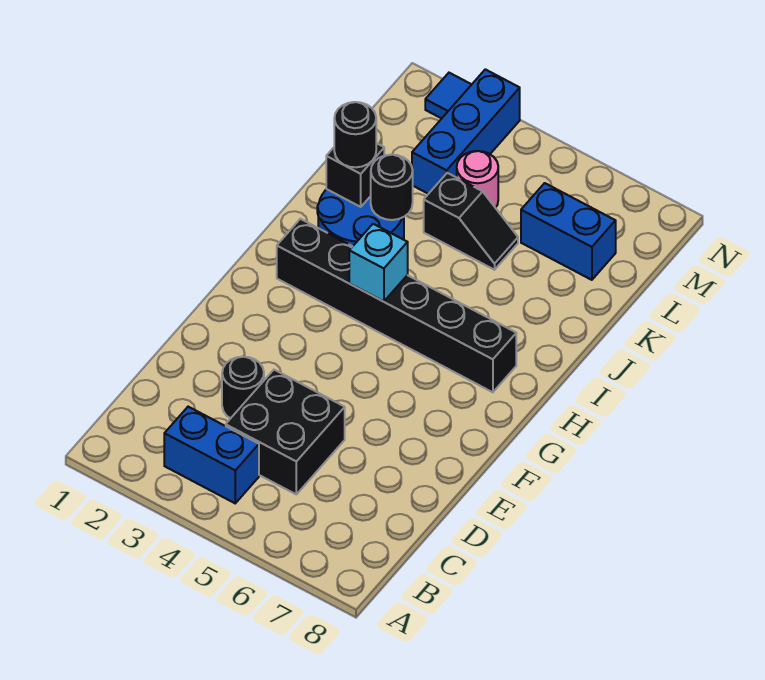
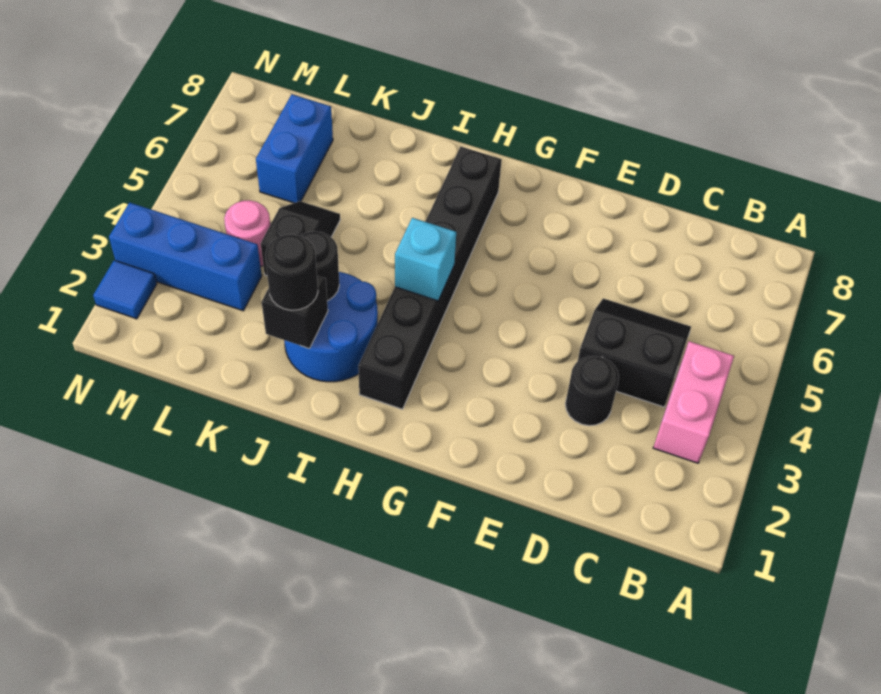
blue 1x2 brick [164,407,259,503] -> pink 1x2 brick [653,341,734,463]
black 2x2 brick [226,370,345,494] -> black 2x2 slope [578,298,691,407]

